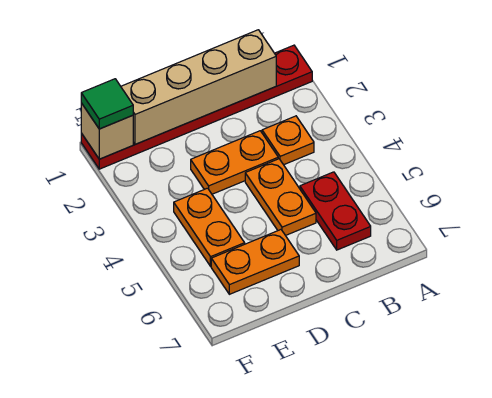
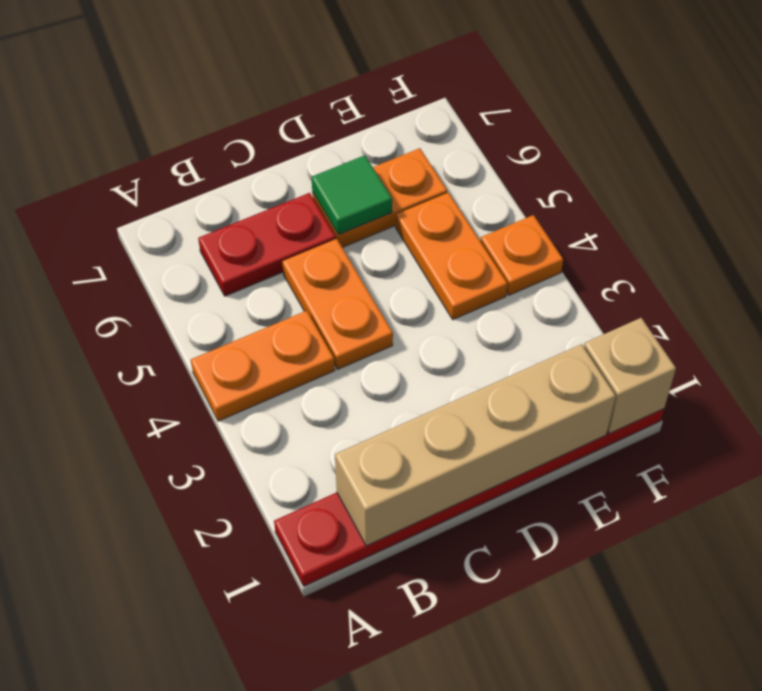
orange 1x1 plate [262,116,314,165] -> orange 1x1 plate moved to [481,215,563,295]
red 1x2 plate [300,172,371,250] -> red 1x2 plate turned to [198,193,336,296]
orange 1x2 plate [191,131,278,194] -> orange 1x2 plate moved to [191,311,335,421]
green 1x1 tile [81,79,133,129] -> green 1x1 tile moved to [311,155,392,235]

